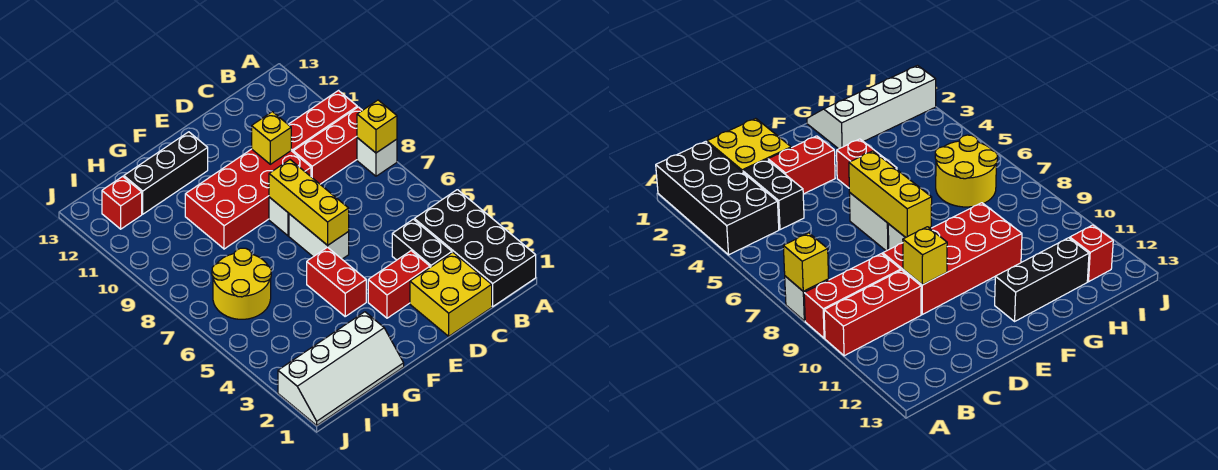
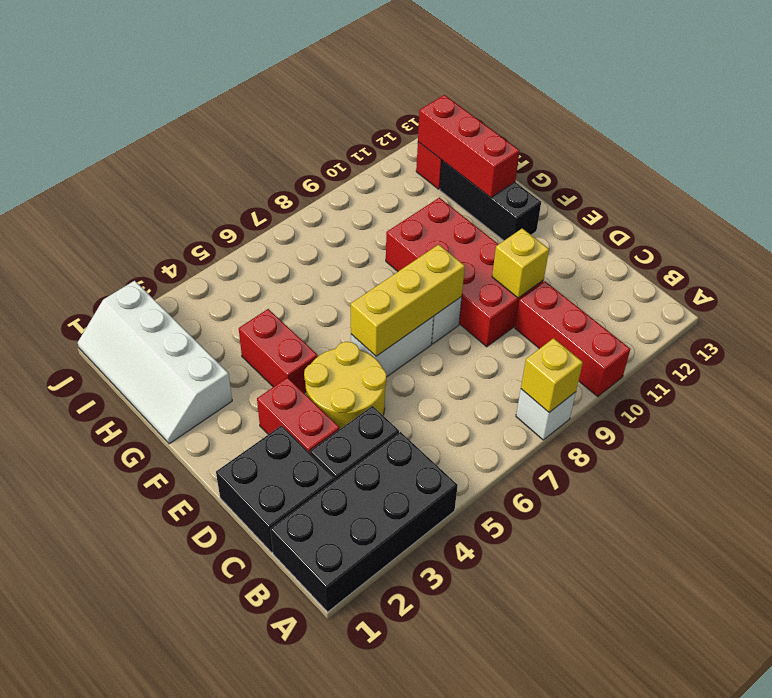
red 1x3 brick [293,107,362,184] -> red 1x3 brick moved to [418,95,520,198]
yellow 2x2 brick [410,252,492,336] -> black 2x2 brick [216,426,335,552]
red 1x2 brick [307,247,366,316] -> red 1x2 brick turned to [239,309,318,393]
yellow 2x2 round brick [212,248,271,319] -> yellow 2x2 round brick moved to [304,342,387,429]

